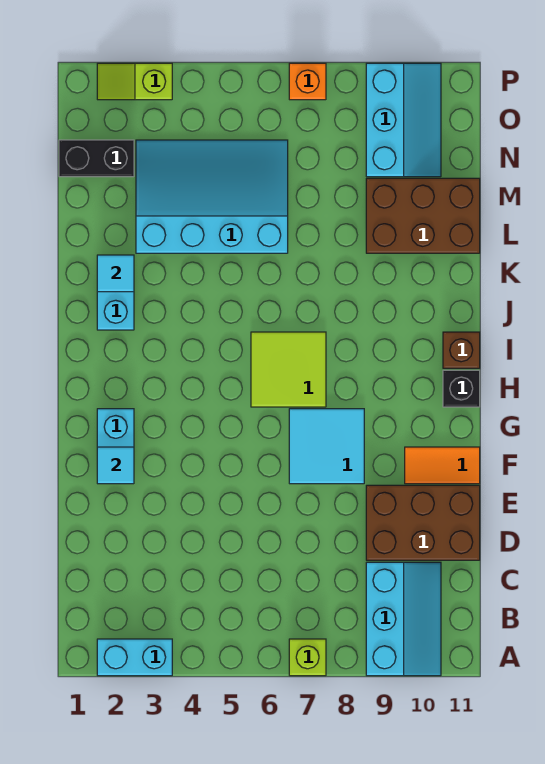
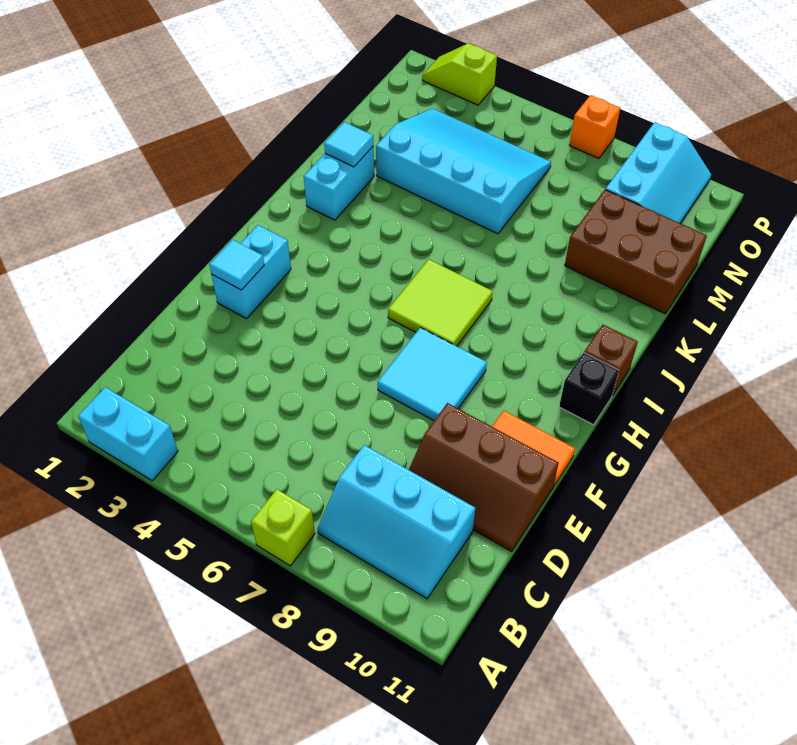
cyan 2x3 slope [366,562,441,676] -> cyan 2x3 slope turned to [317,445,475,599]
brown 2x3 brick [366,485,480,560] -> brown 2x3 slope [409,403,559,552]
black 1x2 brick [59,140,134,177] -> none

